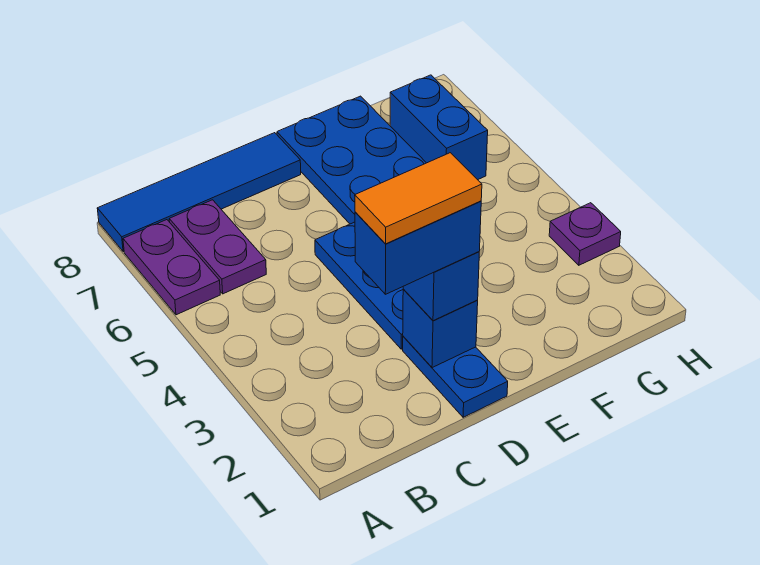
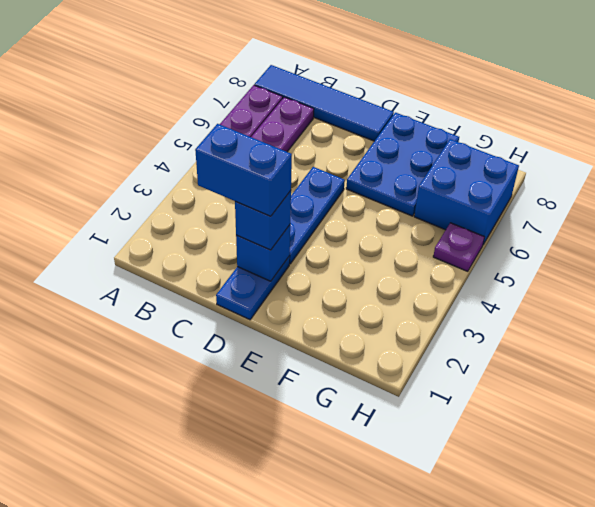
orange 1x2 tile [355,153,482,244] -> none
blue 1x2 brick [390,75,488,180] -> blue 2x2 brick [414,139,519,244]
purple 1x1 plate [549,203,621,265] -> purple 1x1 plate moved to [433,223,484,271]

